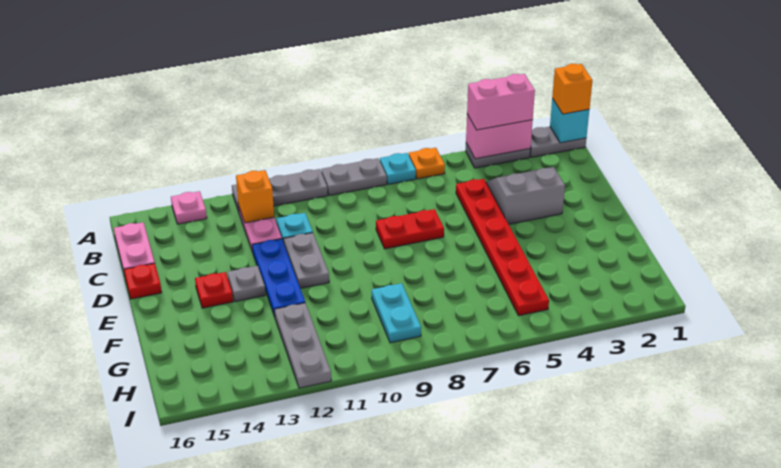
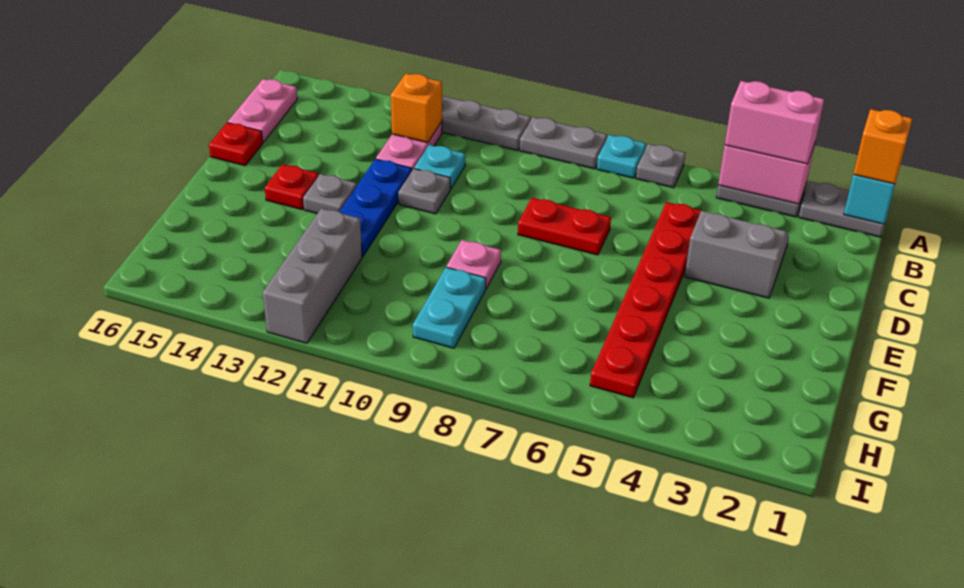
orange 1x1 plate [409,148,445,179] -> grey 1x1 plate [636,144,685,188]
pink 1x1 plate [171,191,207,224] -> pink 1x1 plate moved to [447,240,501,288]
grey 1x2 plate [284,233,329,288] -> grey 1x1 plate [398,169,450,214]
grey 1x3 plate [274,303,331,388] -> grey 1x3 brick [263,208,362,343]

